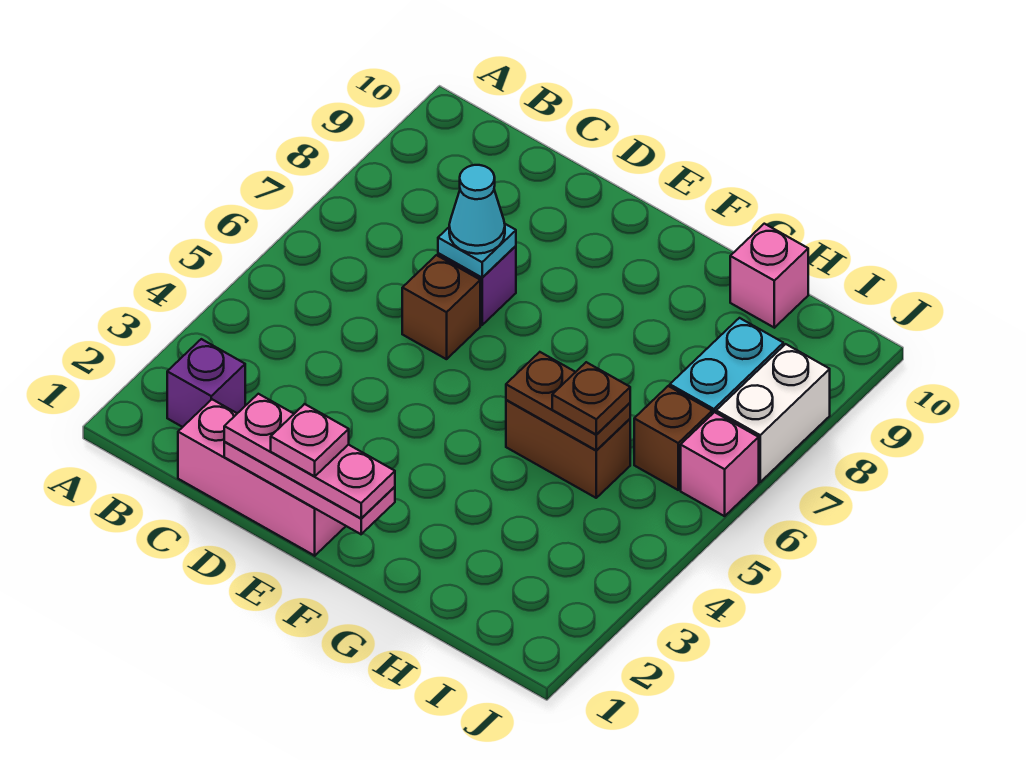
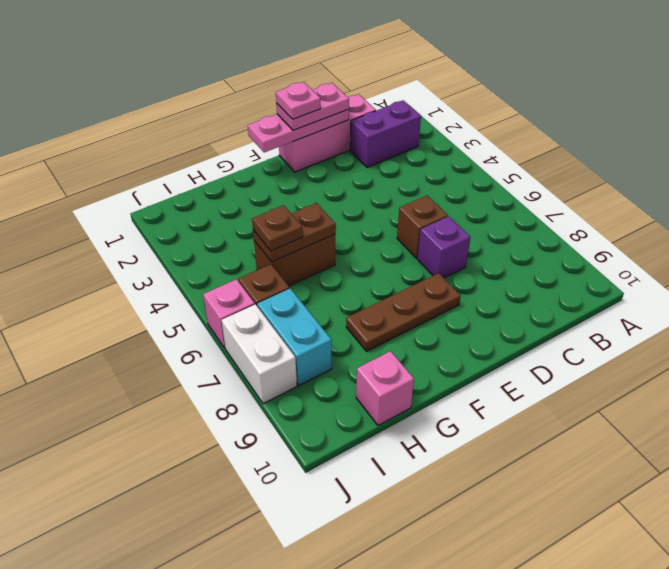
purple 1x1 brick [167,339,245,427] -> purple 1x2 brick [350,100,421,168]
pink 1x3 plate [224,394,395,518] -> pink 1x2 plate [276,83,349,130]
cyan 1x1 plate [438,224,516,278] -> none
cyan 1x1 cone [449,165,505,254] -> none
none -> brown 1x3 plate [346,273,460,351]

